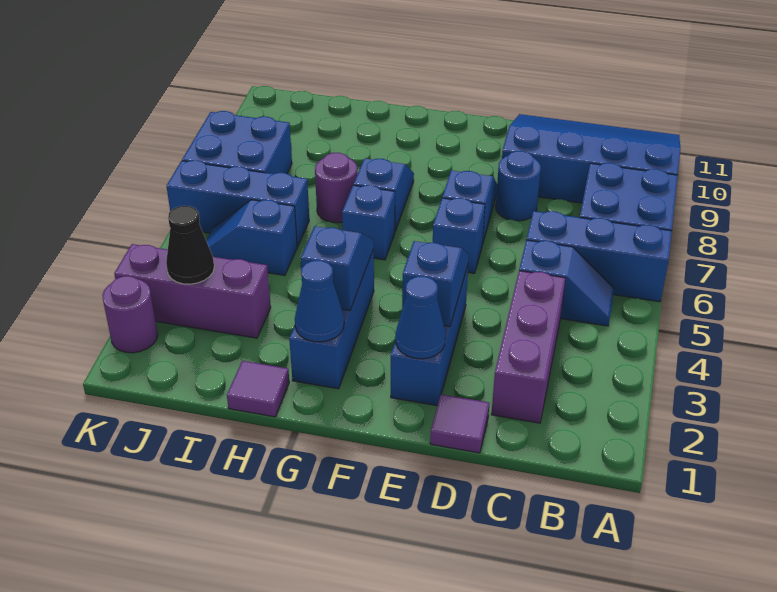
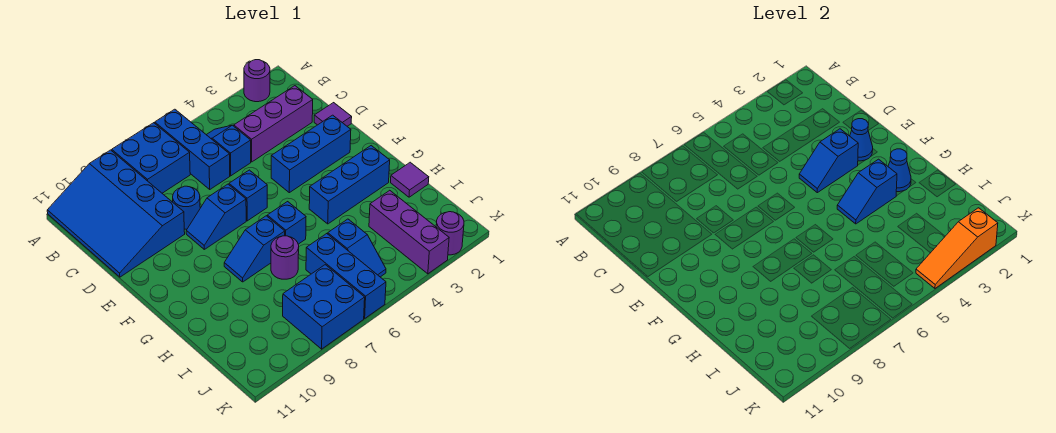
none -> purple 1x1 round brick [244,60,270,102]
black 1x1 cone [166,206,214,284] -> none
none -> orange 1x3 slope [916,208,998,288]

